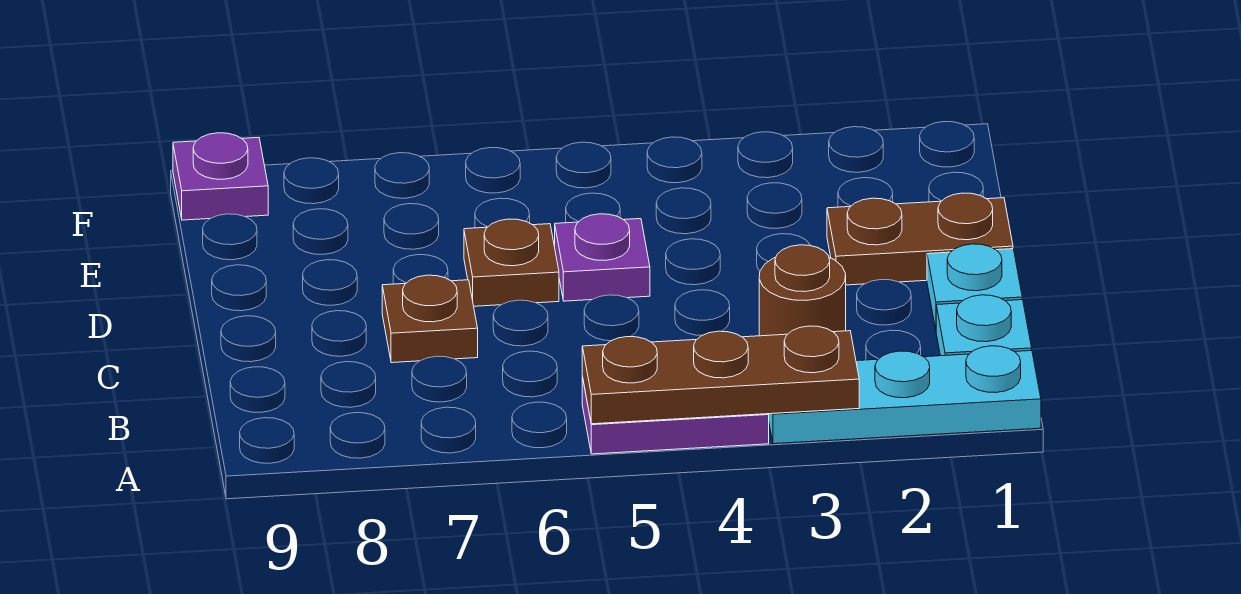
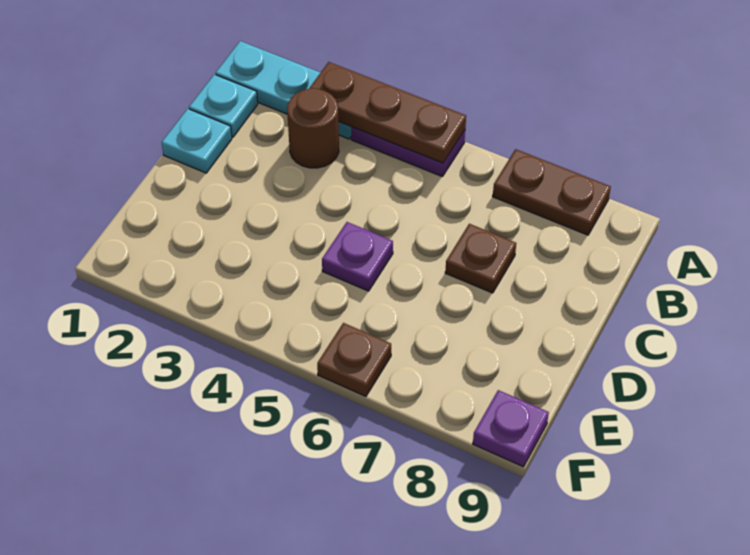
brown 1x2 plate [827,193,1013,285] -> brown 1x2 plate moved to [493,149,611,235]
brown 1x1 plate [464,219,559,306] -> brown 1x1 plate moved to [317,323,391,396]

